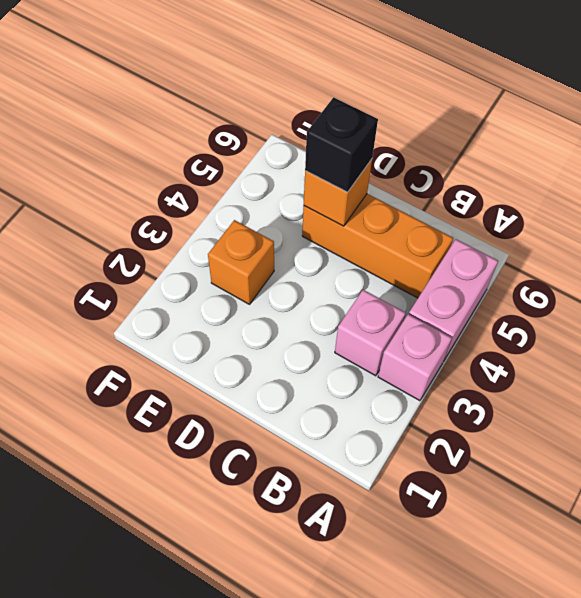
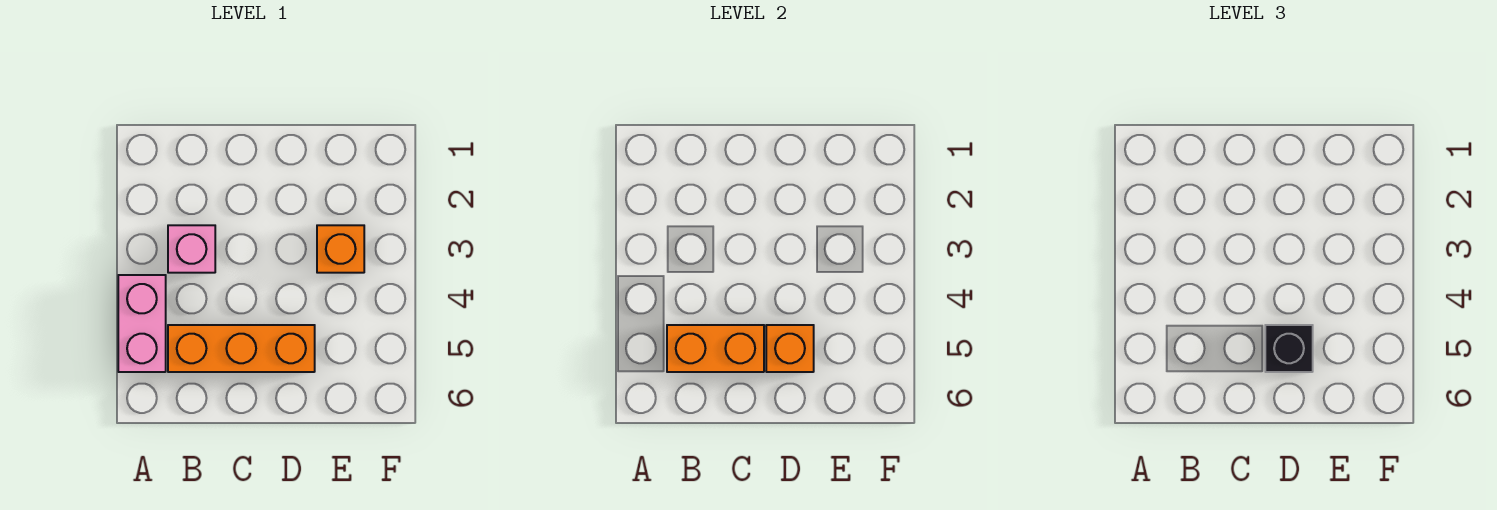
pink 1x1 brick [378,314,452,401] -> none
none -> orange 1x2 brick [667,325,764,372]

